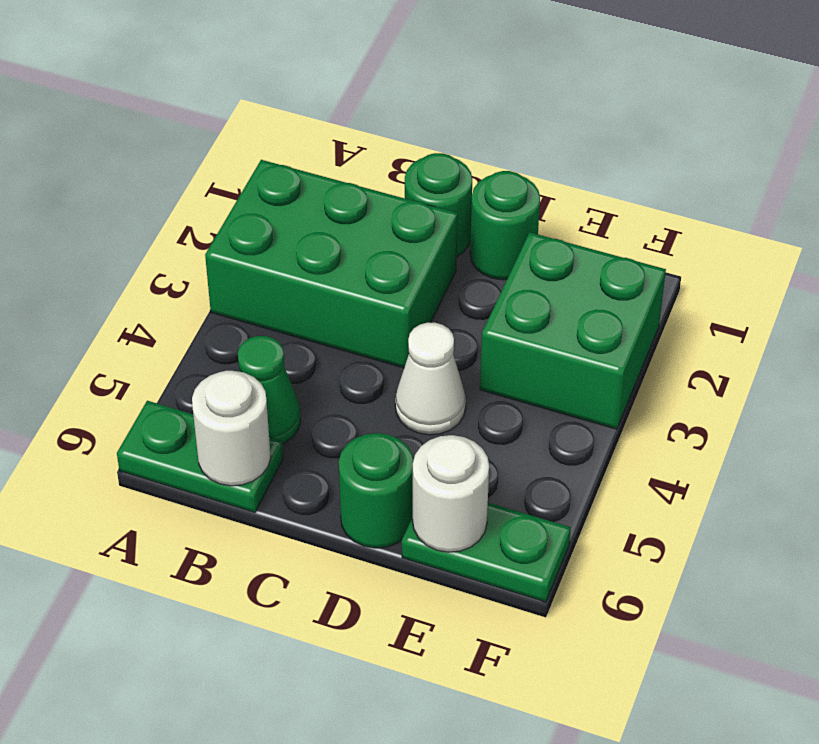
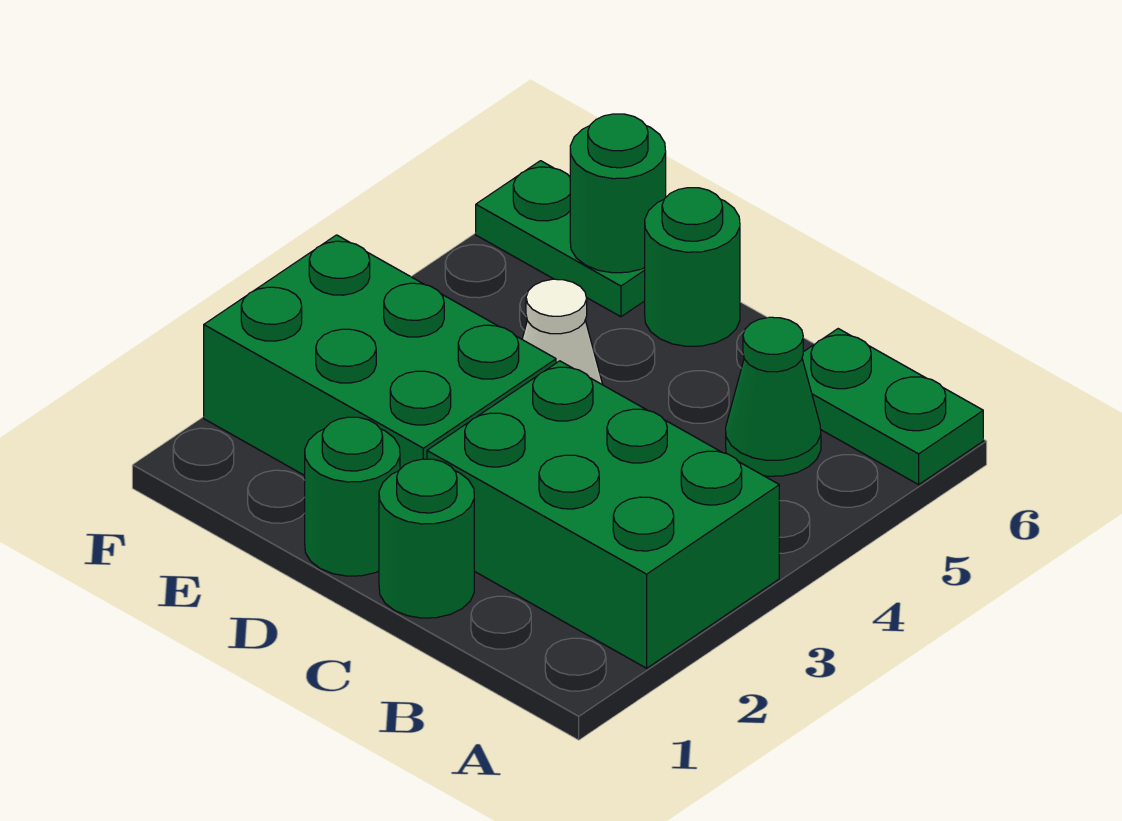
white 1x1 round brick [192,371,271,486] -> none
green 2x2 brick [480,233,666,429] -> green 2x3 brick [204,235,556,476]
white 1x1 round brick [413,435,489,552] -> green 1x1 round brick [570,114,666,273]

